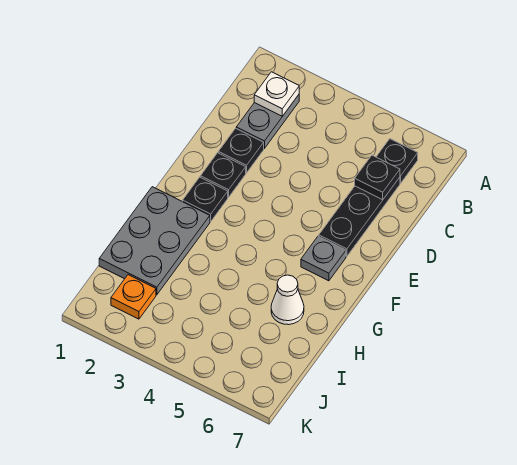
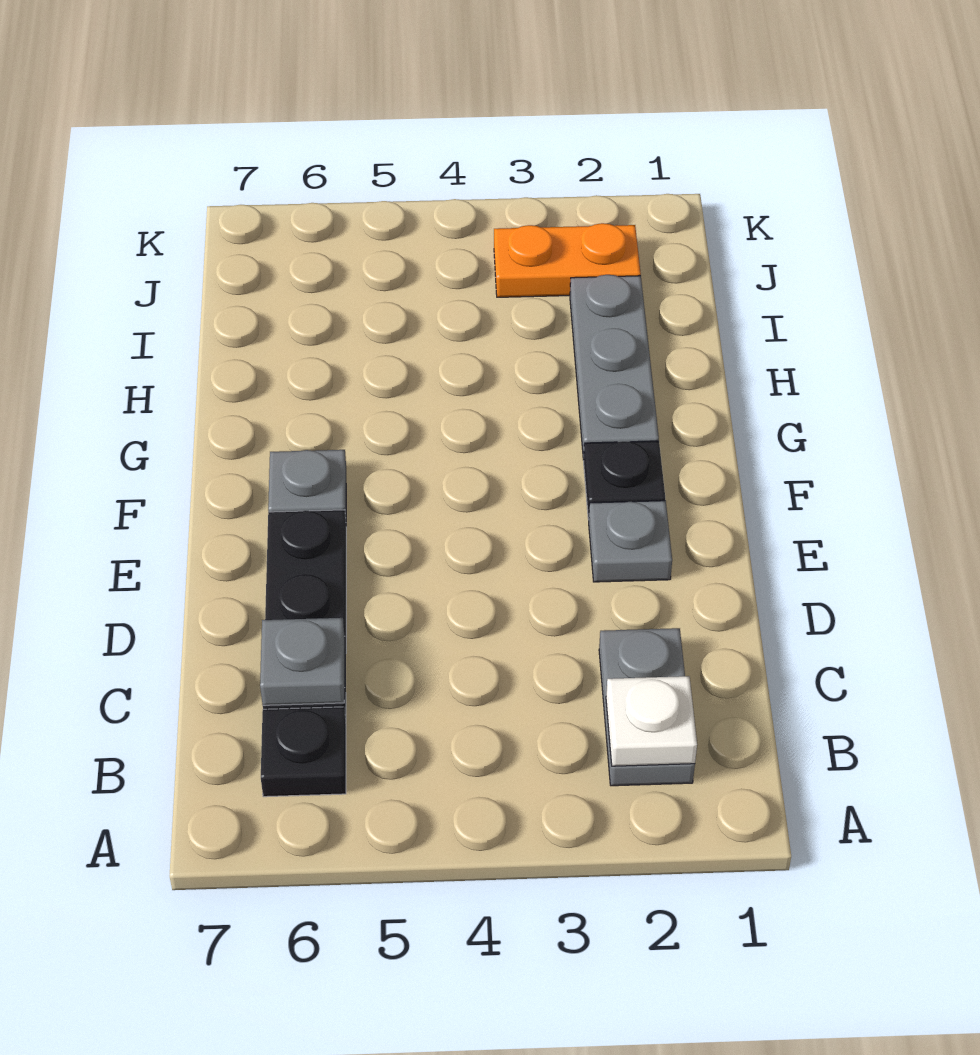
black 1x1 plate [355,155,400,200] -> grey 1x1 plate [260,618,345,705]
black 1x1 plate [218,128,264,173] -> none
black 1x1 plate [200,153,246,197] -> grey 1x1 plate [589,501,672,582]
grey 2x3 plate [99,187,210,295] -> grey 1x3 plate [570,275,659,460]
white 1x1 cone [271,275,304,325] -> none
orange 1x1 plate [111,275,156,319] -> orange 1x2 plate [494,223,641,297]

